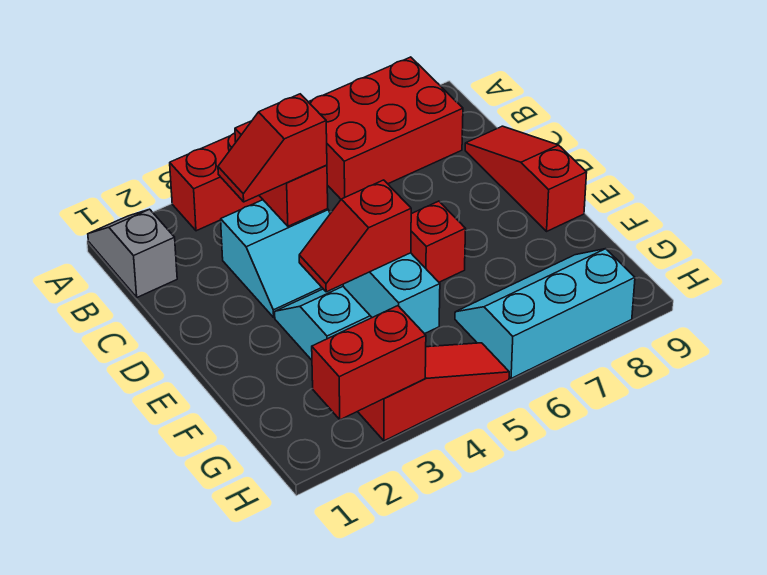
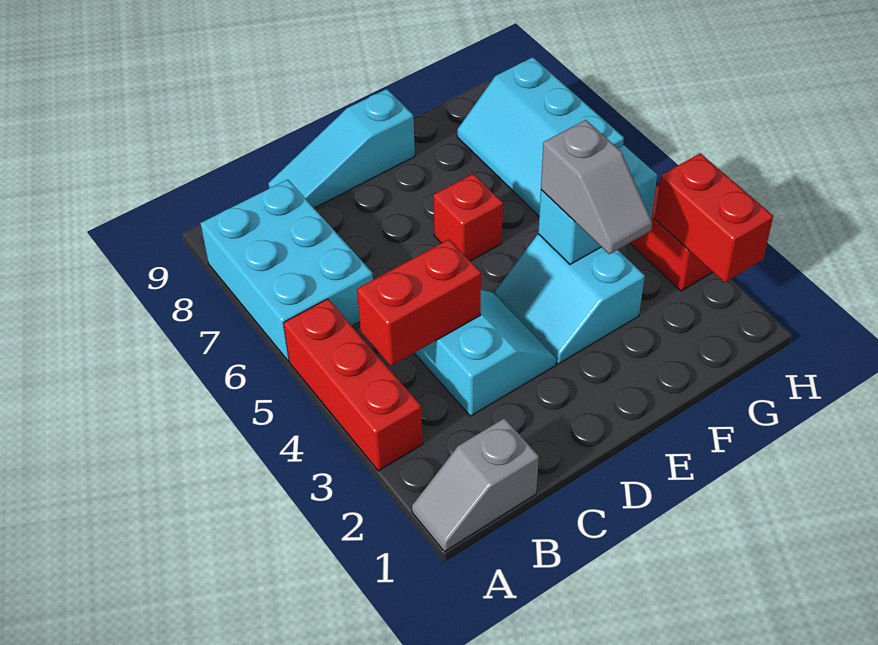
red 2x3 brick [309,57,463,199] -> cyan 2x3 brick [200,179,373,361]
red 1x2 slope [218,94,327,202] -> none
red 1x3 slope [465,126,587,231] -> cyan 1x3 slope [268,89,415,208]
red 1x2 slope [299,180,411,292] -> grey 1x2 slope [541,120,652,254]

